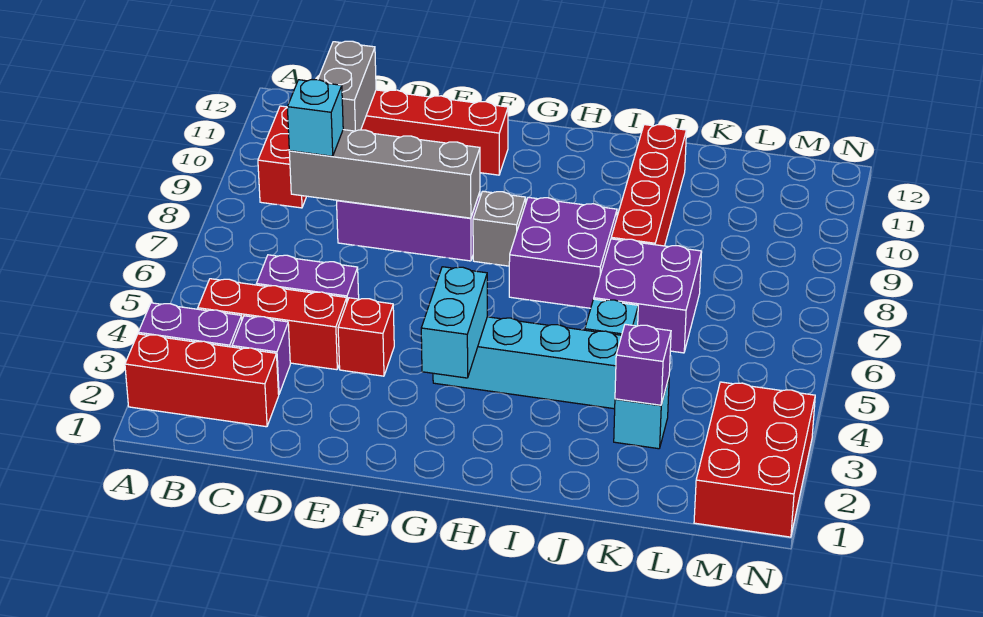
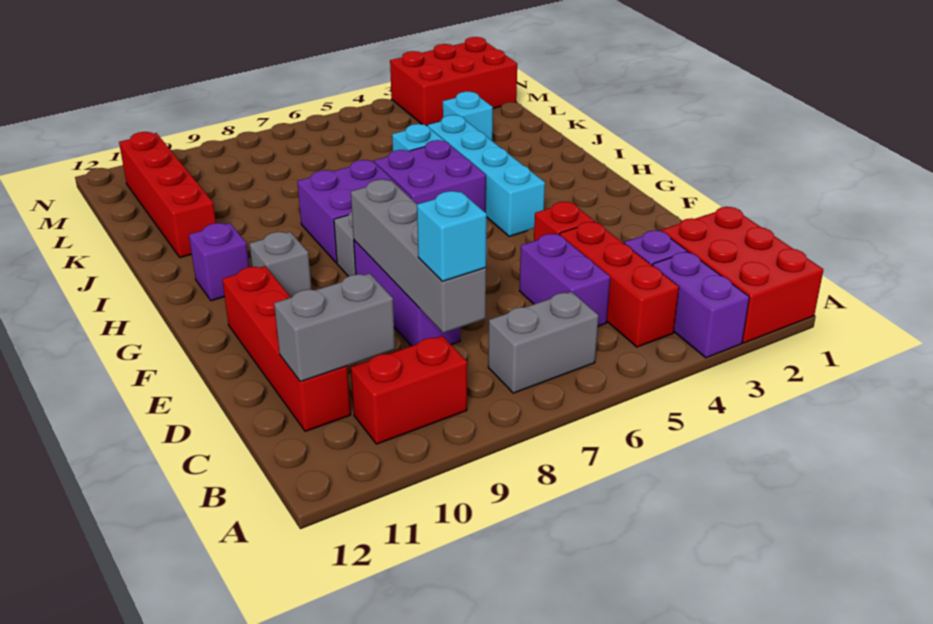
red 1x3 brick [125,334,279,427] -> red 2x3 brick [661,207,823,343]
none -> grey 1x2 brick [488,292,599,393]
cyan 1x2 brick [421,267,487,378] -> none
none -> grey 1x1 brick [249,232,311,297]
purple 2x2 brick [594,239,702,353] -> purple 2x2 brick moved to [374,140,486,213]
red 1x4 brick [611,125,687,246] -> red 1x4 brick turned to [119,132,216,258]
purple 1x1 brick [615,324,671,405] -> purple 1x1 brick moved to [189,223,249,301]

